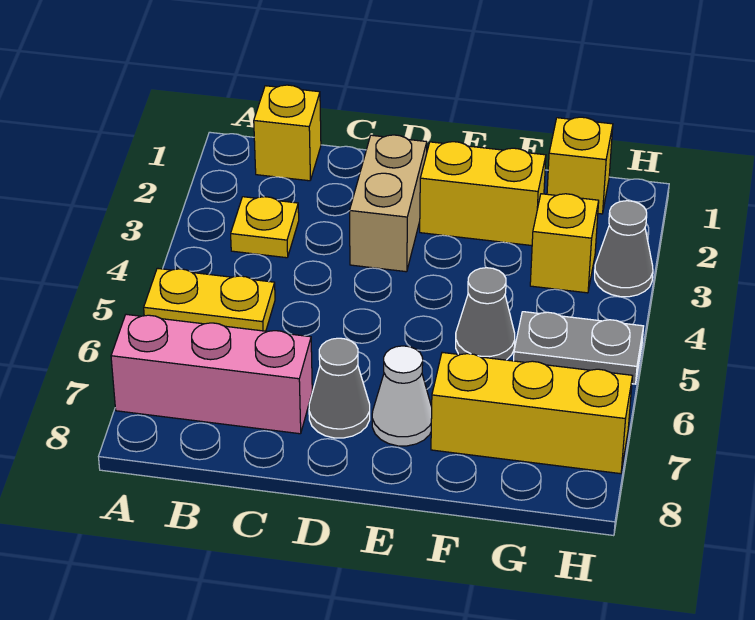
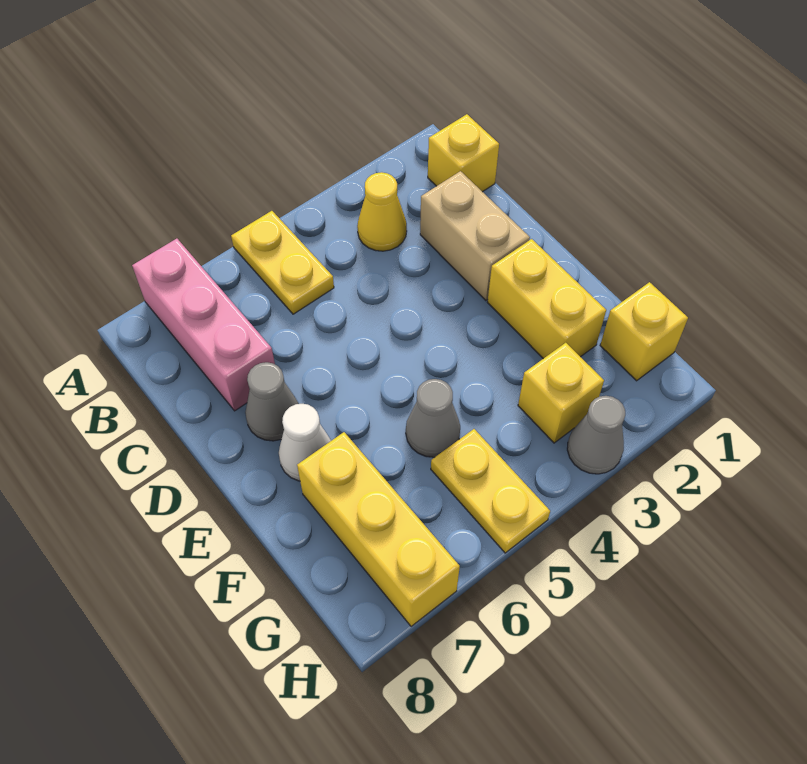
yellow 1x1 plate [231,197,299,258] -> yellow 1x1 cone [357,172,407,251]
tan 1x2 brick [350,135,427,272] -> tan 1x2 brick turned to [420,171,530,300]
grey 1x2 plate [514,312,644,384] -> yellow 1x2 plate [431,429,550,553]

